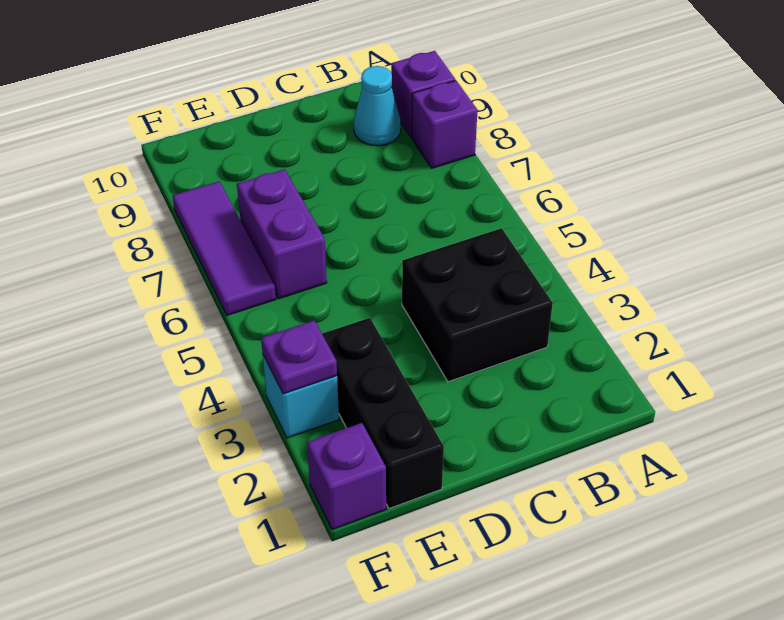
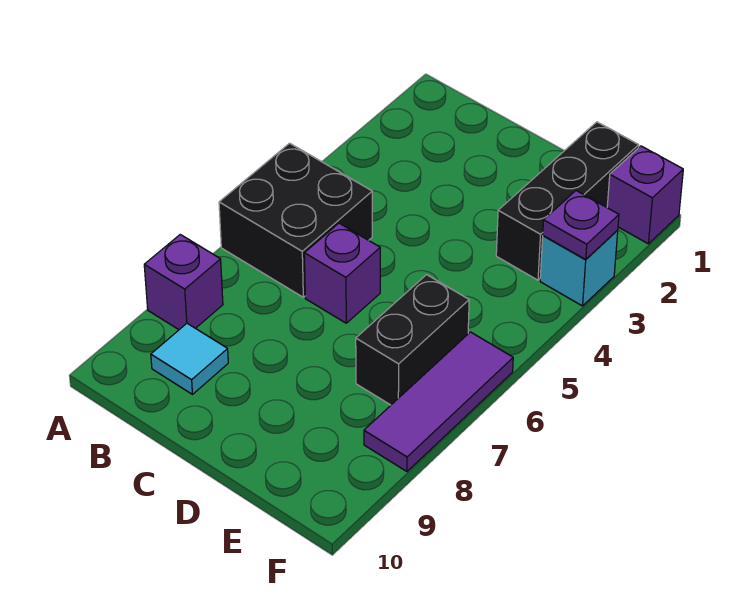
purple 1x1 brick [391,51,455,137] -> purple 1x1 brick moved to [304,223,380,323]
black 2x2 brick [402,228,553,382] -> black 2x2 brick moved to [219,143,372,297]
cyan 1x1 cone [354,66,401,146] -> cyan 1x1 tile [151,323,228,394]
purple 1x2 brick [237,169,327,299] -> black 1x2 brick [356,275,469,405]

